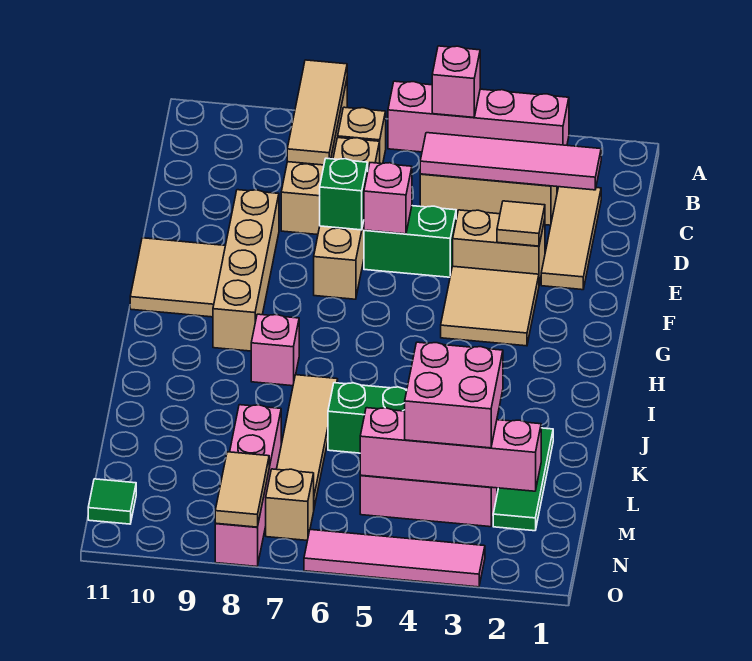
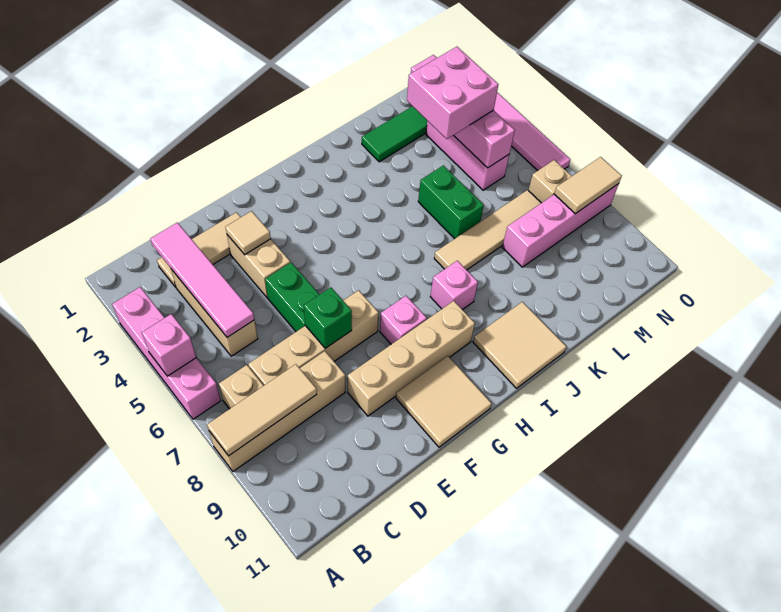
pink 1x1 brick [364,163,412,234] -> pink 1x1 brick moved to [380,296,427,344]
tan 2x2 tile [441,266,539,346] -> tan 2x2 tile moved to [473,302,566,388]
green 1x1 tile [88,479,136,524] -> none

